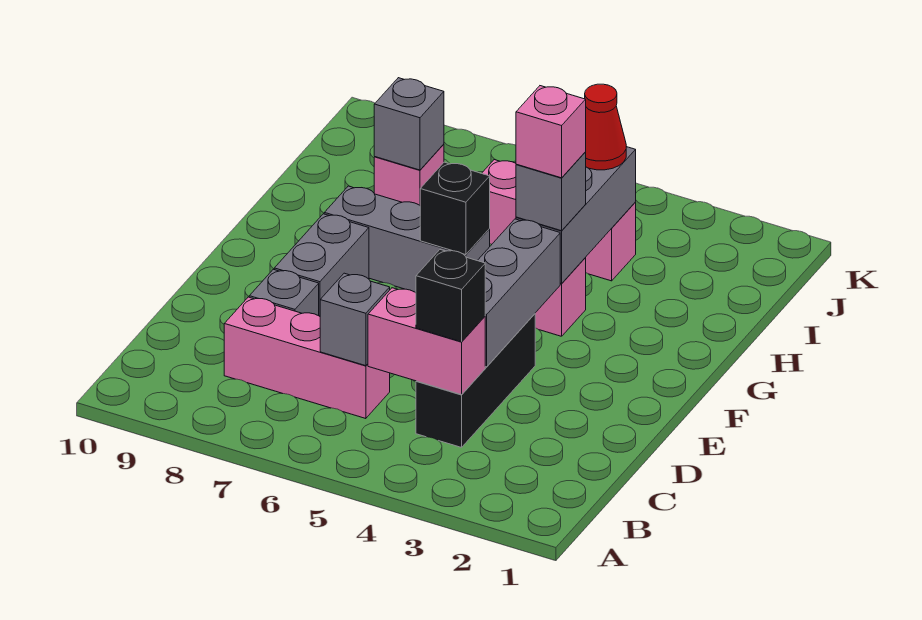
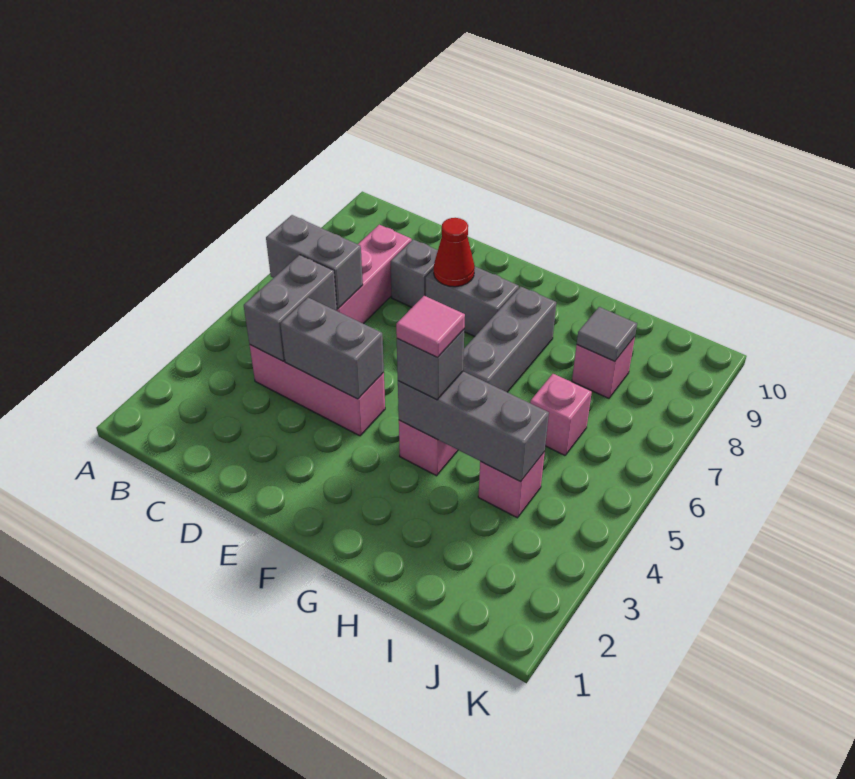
black 1x3 brick [416,314,535,447] -> pink 1x3 brick [250,345,385,436]
pink 1x2 brick [368,288,485,395] -> grey 1x2 brick [244,255,337,361]
black 1x1 brick [416,250,485,342] -> none
grey 1x1 brick [320,273,390,366] -> grey 1x2 brick [266,215,363,309]
grey 1x3 brick [477,219,560,367] -> grey 1x2 brick [280,298,384,399]
pink 1x1 brick [516,86,586,178] -> pink 1x1 tile [396,296,465,358]
black 1x1 brick [420,162,490,255] -> none
red 1x1 cone [585,84,626,170] -> red 1x1 cone moved to [434,218,475,287]
grey 1x1 brick [374,78,444,170] -> grey 1x1 tile [577,307,637,362]

